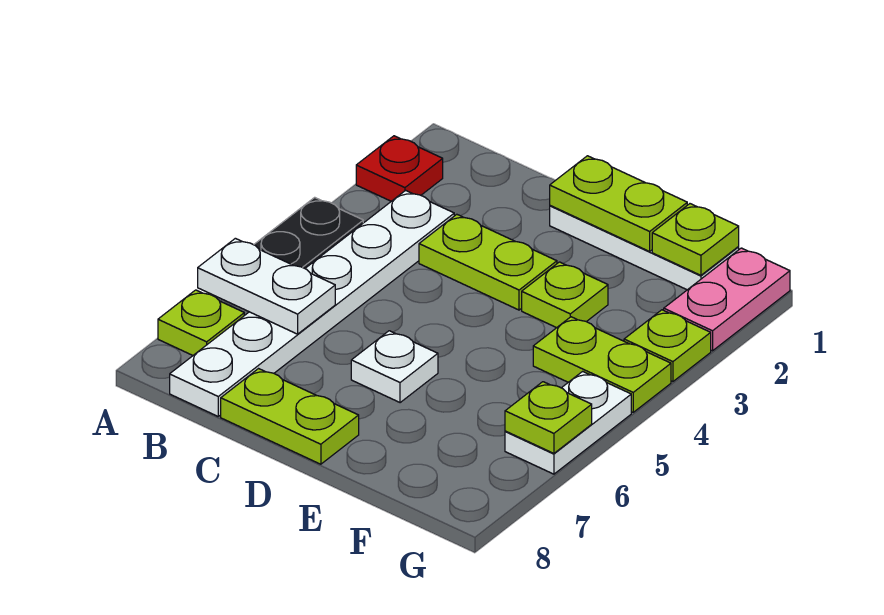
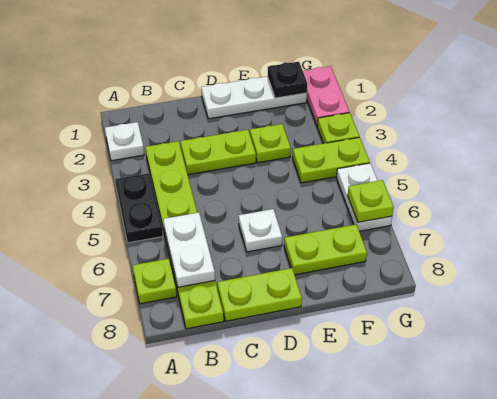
red 1x1 plate [356,136,443,201] -> white 1x1 plate [105,122,144,161]
white 1x2 plate [198,238,335,334] -> white 1x2 plate turned to [163,213,215,287]
white 1x6 plate [170,190,454,416] -> lime 1x6 plate [145,141,224,329]
lime 1x2 plate [550,156,687,251] -> lime 1x2 plate moved to [284,225,367,275]
lime 1x1 plate [652,204,739,275] -> black 1x1 plate [268,62,307,98]

